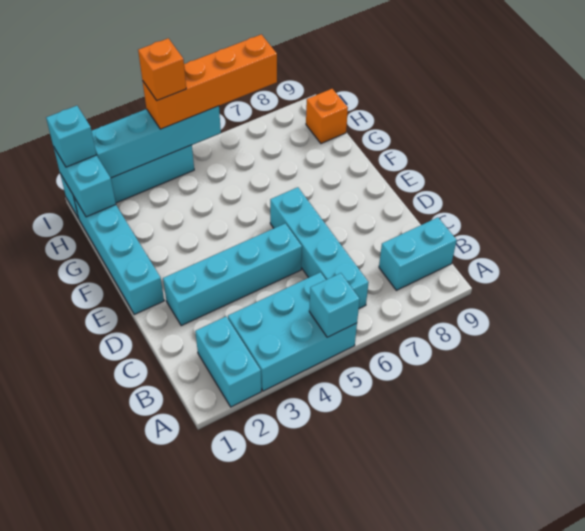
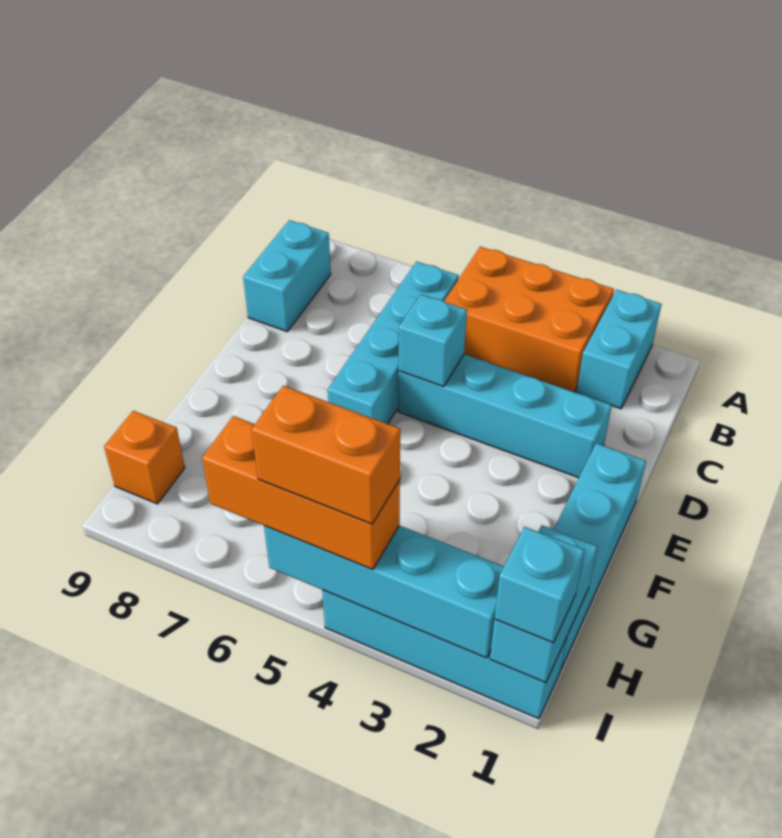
cyan 2x3 brick [228,272,357,391] -> orange 2x3 brick [444,247,614,392]
cyan 1x1 brick [309,273,360,337] -> cyan 1x1 brick moved to [398,294,467,387]
cyan 1x2 brick [379,217,457,290] -> cyan 1x2 brick turned to [243,220,331,331]
orange 1x4 brick [143,34,277,129] -> orange 1x3 brick [202,416,400,569]
orange 1x1 brick [138,38,186,100] -> orange 1x2 brick [252,386,400,524]

